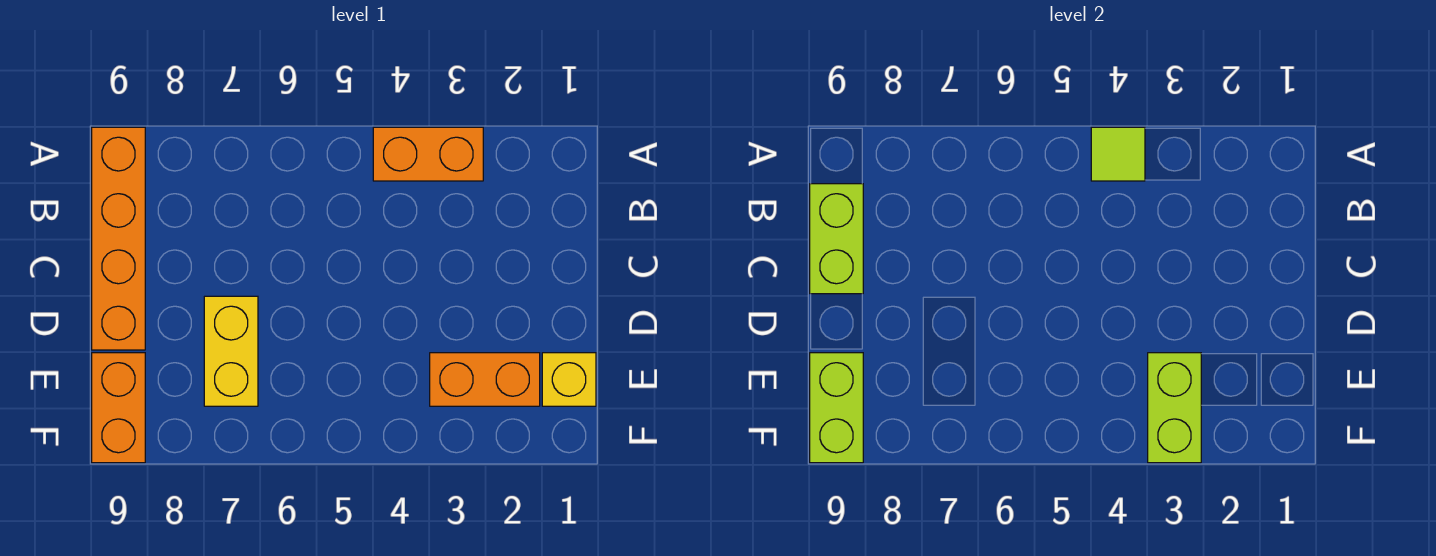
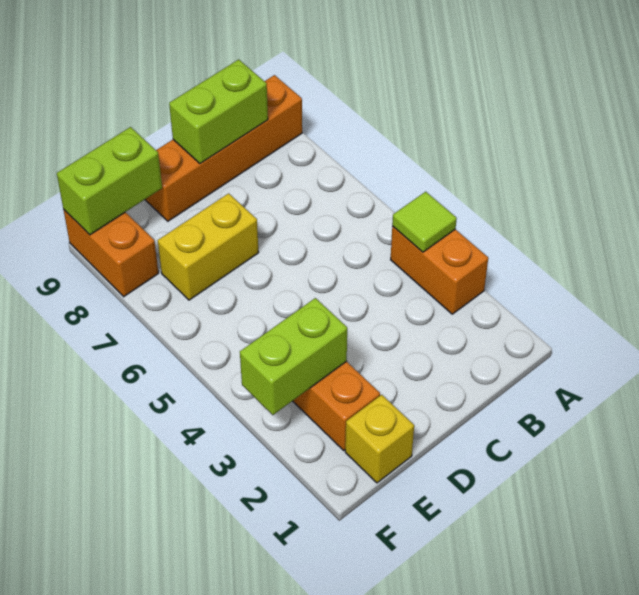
orange 1x2 brick [92,353,145,463] -> orange 1x2 brick turned to [63,209,158,297]

